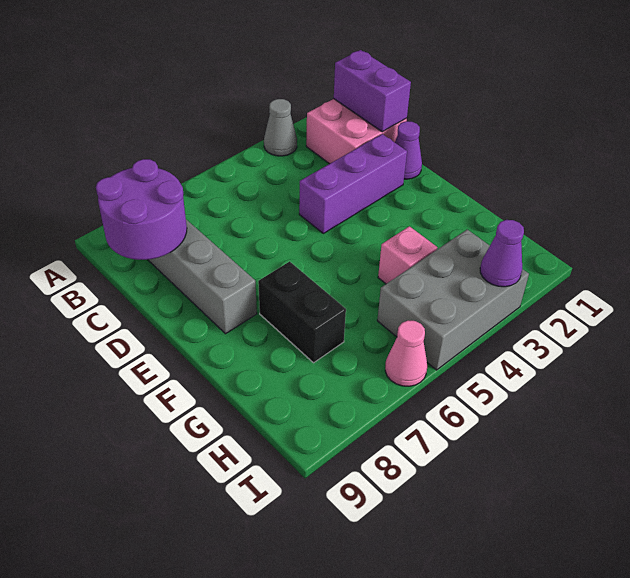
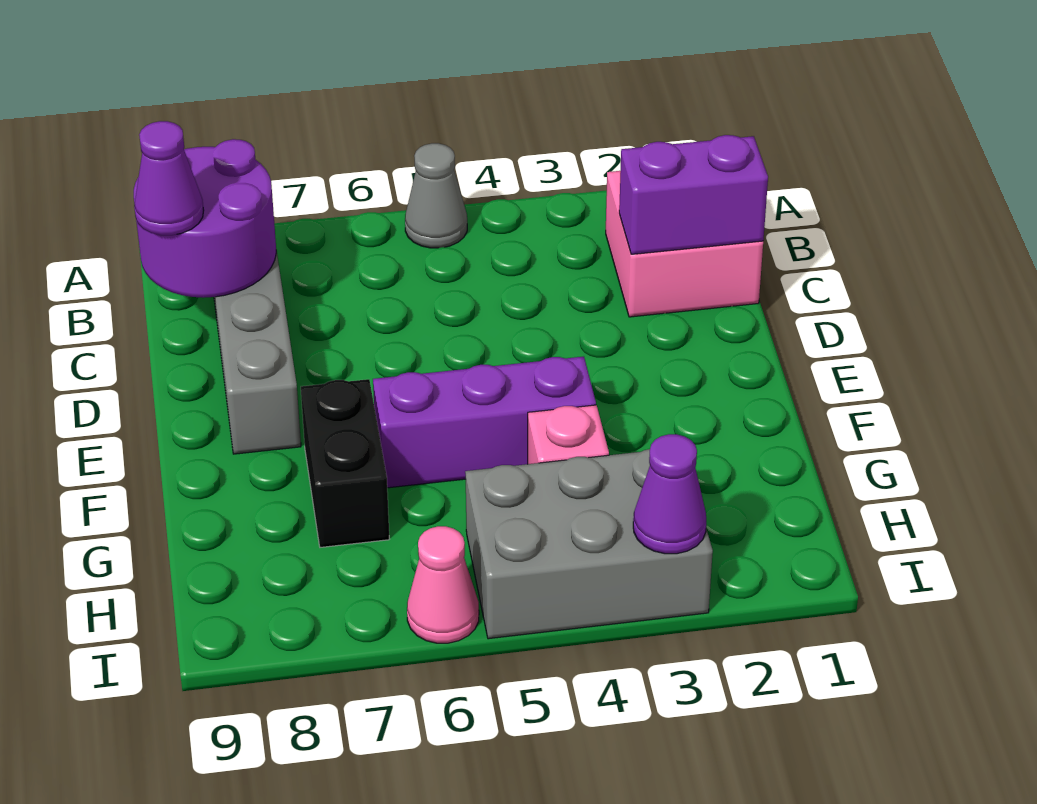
grey 1x1 cone [264,99,297,156] -> grey 1x1 cone moved to [405,143,467,248]
purple 1x2 brick [334,50,411,132] -> purple 1x2 brick turned to [619,135,768,254]
purple 1x1 cone [395,121,422,179] -> purple 1x1 cone moved to [134,121,204,235]
purple 1x3 brick [299,134,407,234] -> purple 1x3 brick moved to [373,357,596,488]

